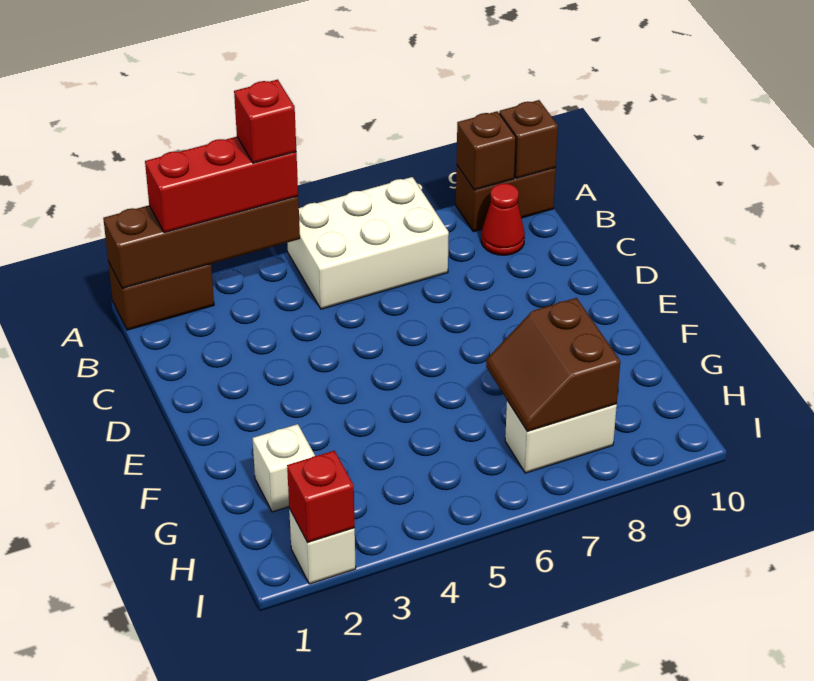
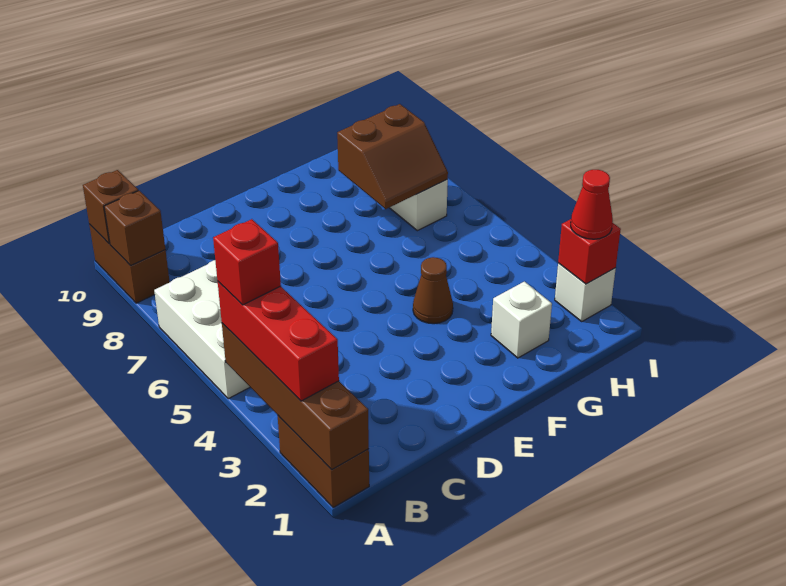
red 1x1 cone [481,183,525,255] -> red 1x1 cone moved to [571,170,613,239]
none -> brown 1x1 cone [413,257,453,324]

